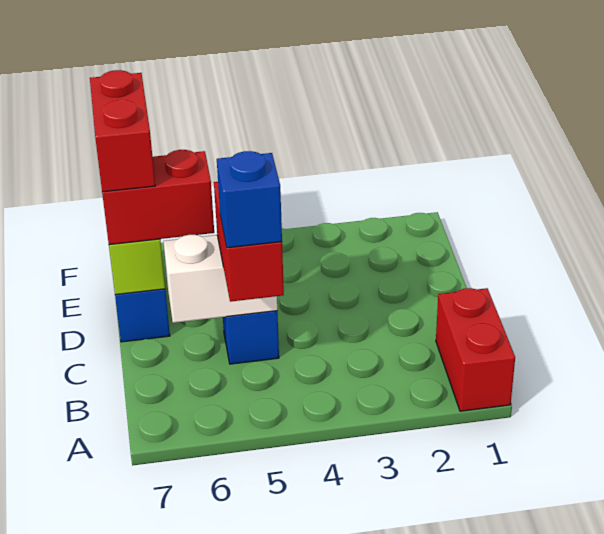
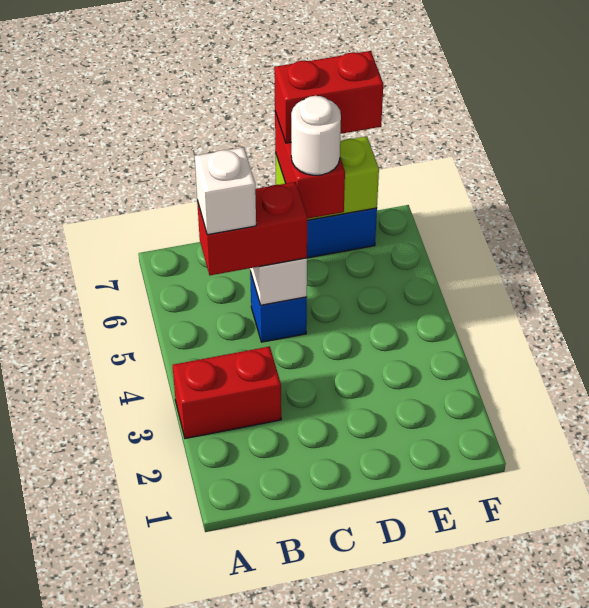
red 1x2 brick [436,288,515,411] -> red 1x2 brick moved to [173,346,281,439]
blue 1x1 brick [217,151,282,248] -> white 1x1 brick [195,147,256,235]
none -> white 1x1 round brick [291,96,341,175]

